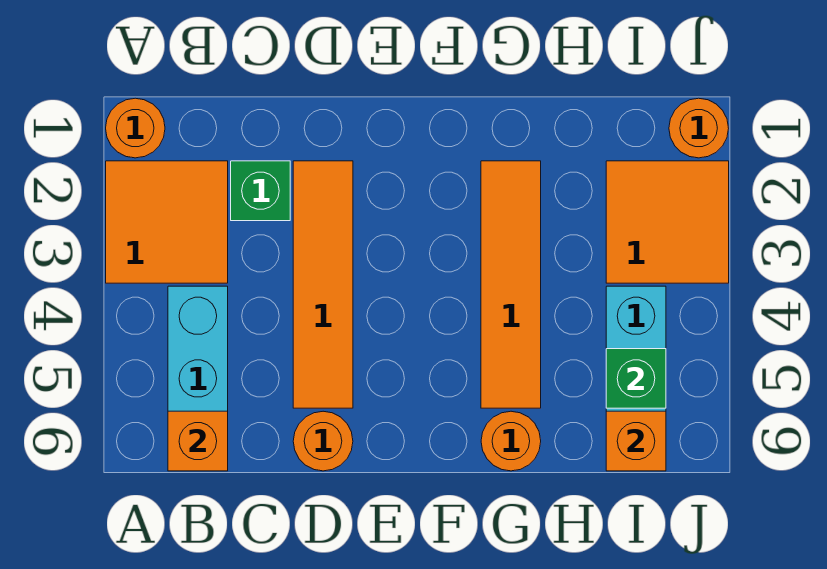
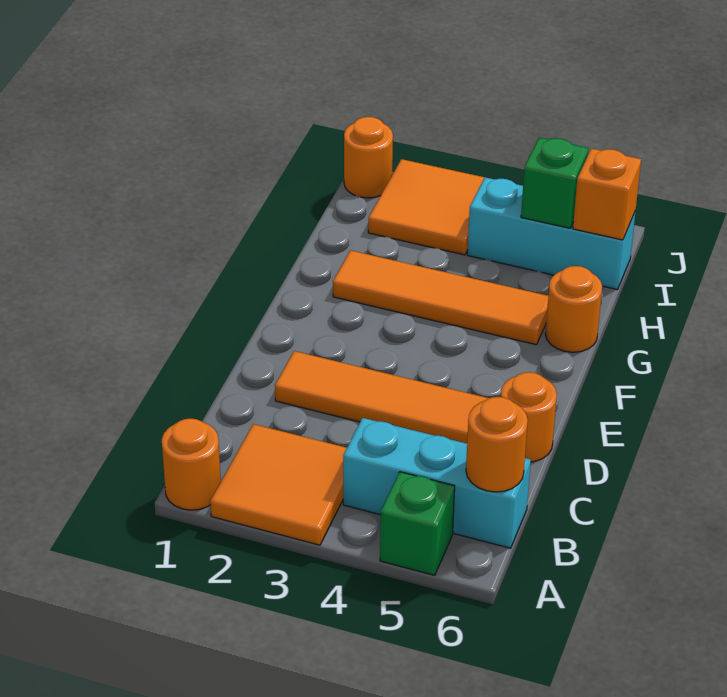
orange 1x1 brick [168,411,228,471] -> orange 1x1 round brick [466,397,528,492]
green 1x1 brick [231,161,290,221] -> green 1x1 brick moved to [380,472,455,575]

